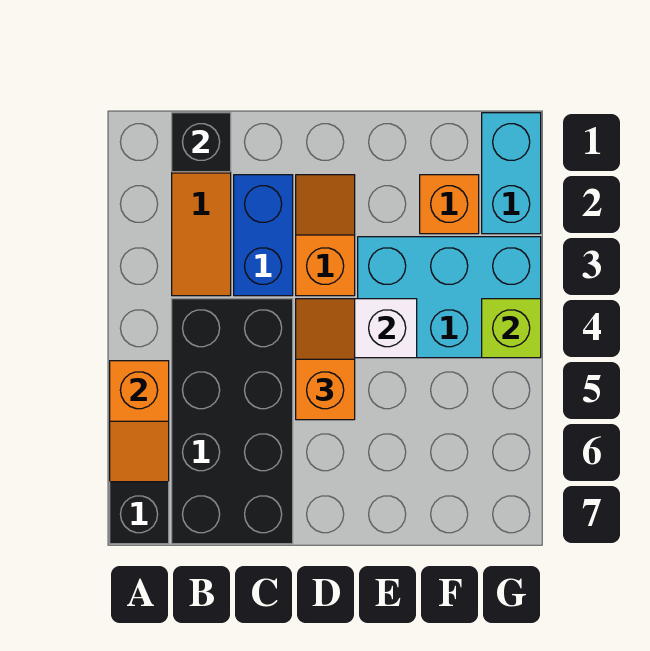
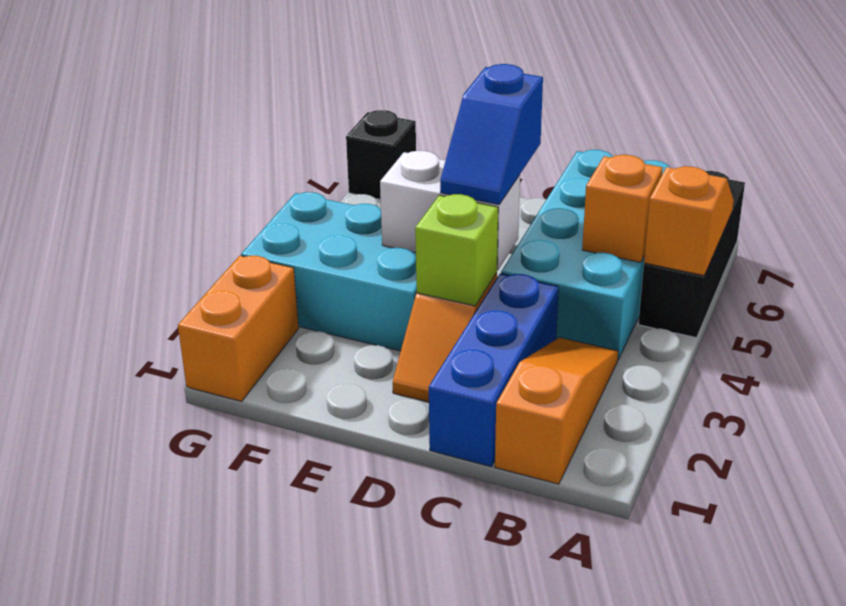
black 1x1 brick [172,113,231,172] -> black 1x1 brick moved to [346,110,416,200]
black 2x4 brick [172,299,293,544] -> cyan 2x4 brick [501,150,670,359]
blue 1x2 brick [234,175,293,296] -> blue 1x3 brick [429,274,559,467]
orange 1x2 slope [296,299,355,420] -> blue 1x2 slope [440,64,543,205]
orange 1x1 brick [420,175,479,234] -> orange 1x1 brick moved to [582,155,663,262]
cyan 1x2 brick [482,113,541,234] -> orange 1x2 brick [178,256,299,401]
lime 1x1 brick [482,299,541,358] -> lime 1x1 brick moved to [415,194,498,306]

